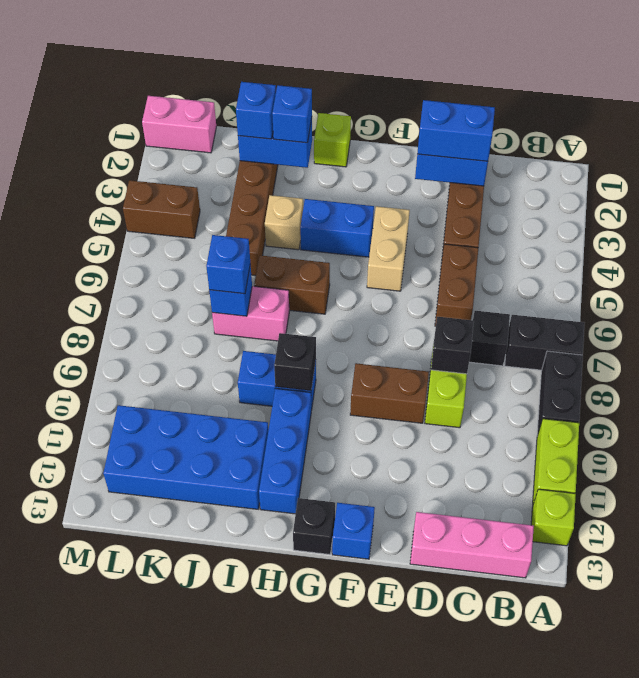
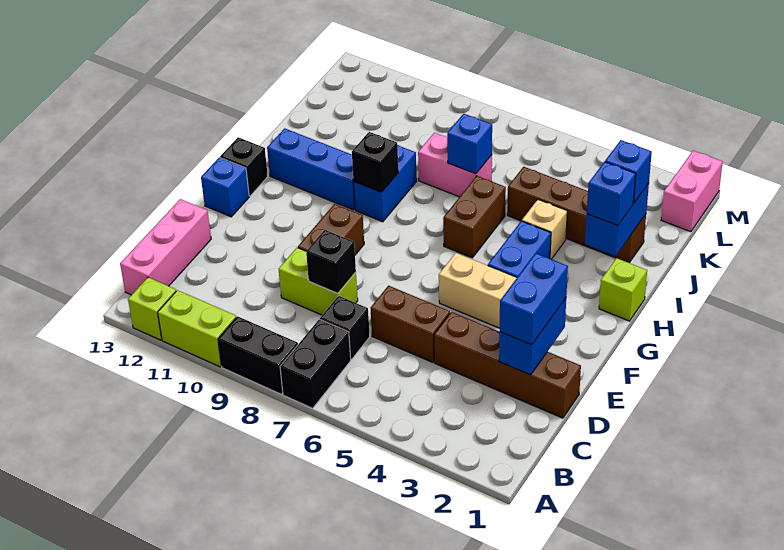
pink 1x2 brick [212,286,289,341] -> pink 1x2 brick turned to [418,133,492,197]
blue 2x4 brick [103,405,268,509] -> none
blue 1x1 brick [206,235,250,294] -> none
brown 1x2 brick [123,180,200,238] -> none

